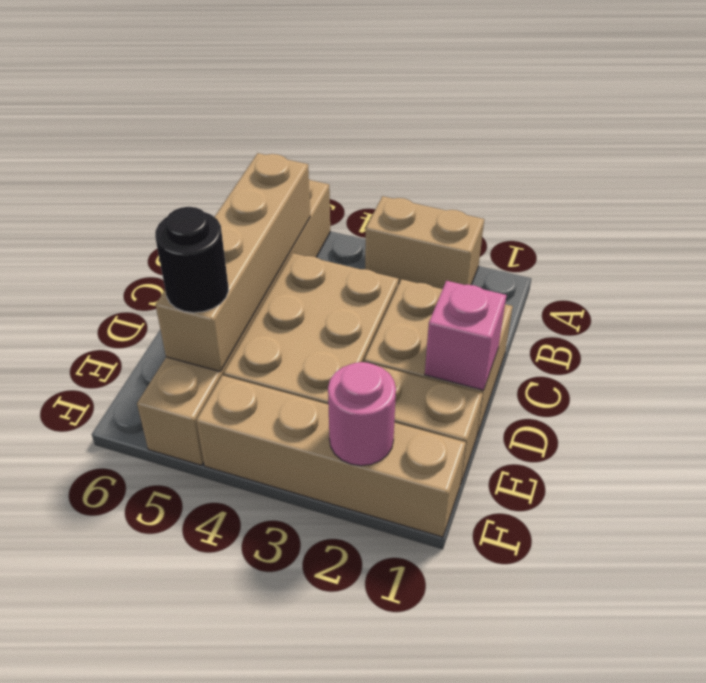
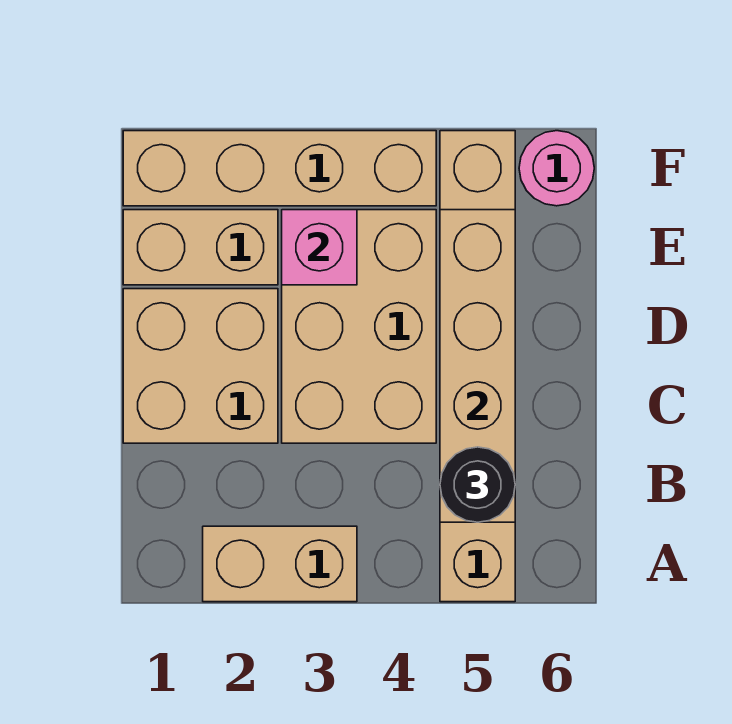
pink 1x1 brick [425,281,506,390] -> pink 1x1 brick moved to [282,210,357,285]
black 1x1 round brick [155,207,229,313] -> black 1x1 round brick moved to [440,447,515,522]
pink 1x1 round brick [328,362,396,466] -> pink 1x1 round brick moved to [519,131,594,206]

